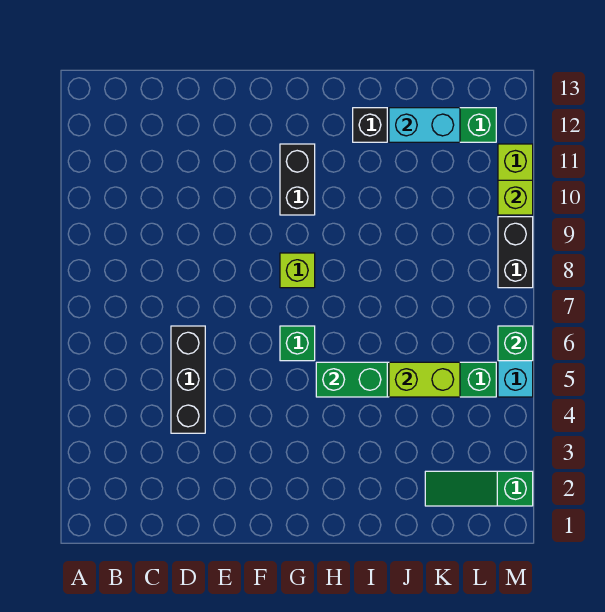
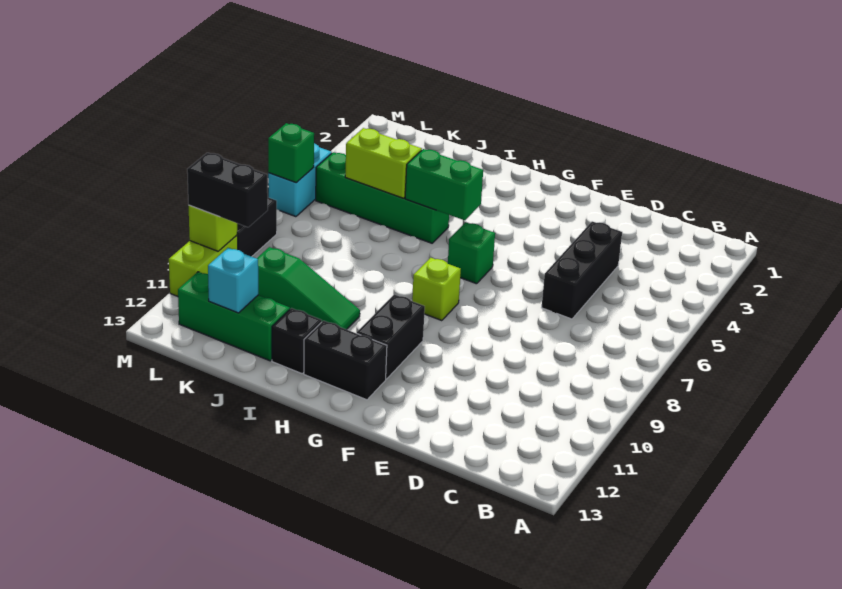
none -> black 1x2 brick [304,321,387,400]
cyan 1x2 brick [389,108,460,142] -> cyan 1x1 brick [208,248,258,313]
green 1x3 slope [425,471,533,506] -> green 1x3 slope moved to [257,247,360,330]
none -> black 1x2 brick [187,153,268,227]

